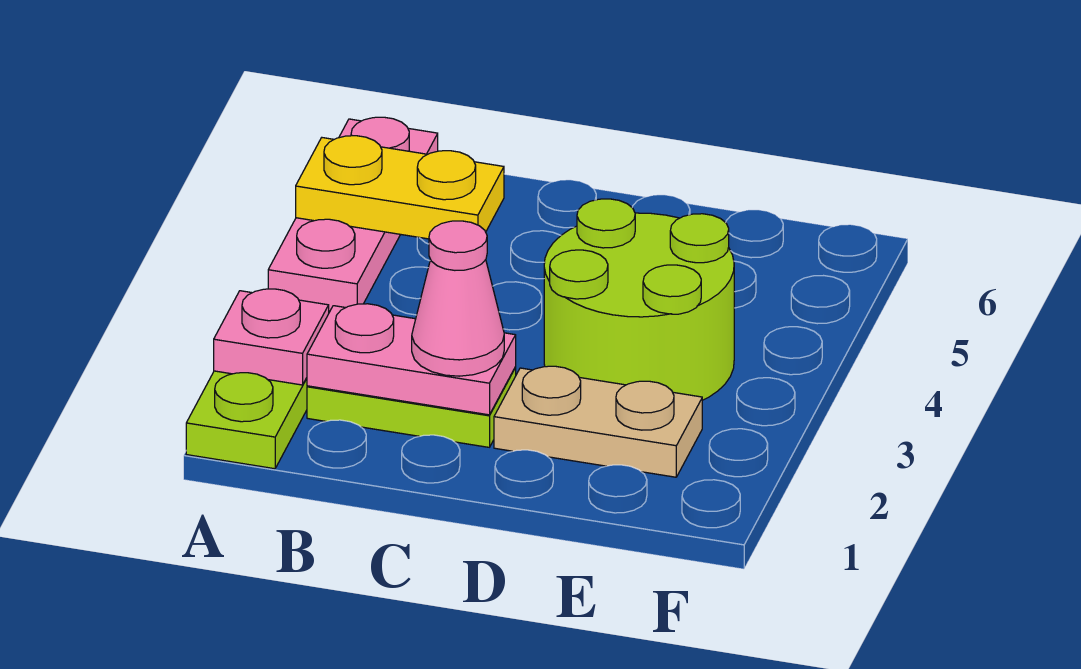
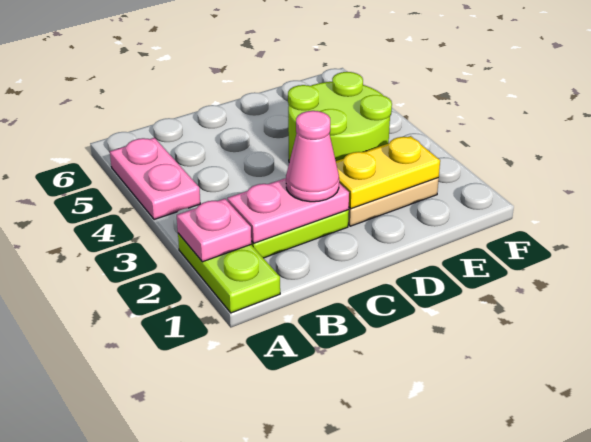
pink 1x3 plate [268,117,438,311] -> pink 1x2 plate [110,138,200,220]
yellow 1x2 plate [296,136,504,239] -> yellow 1x2 plate moved to [336,136,440,209]

